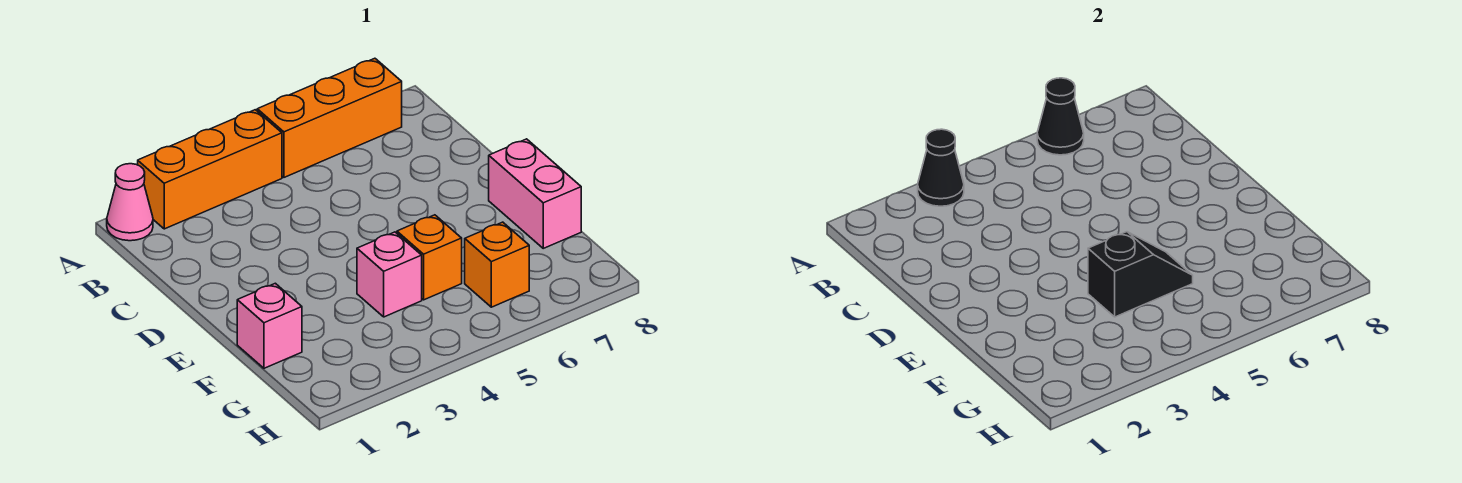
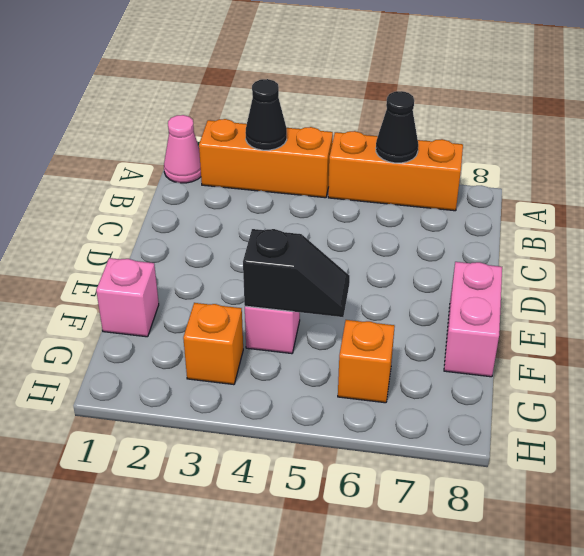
orange 1x1 brick [397,215,462,300] -> orange 1x1 brick moved to [183,303,243,385]

